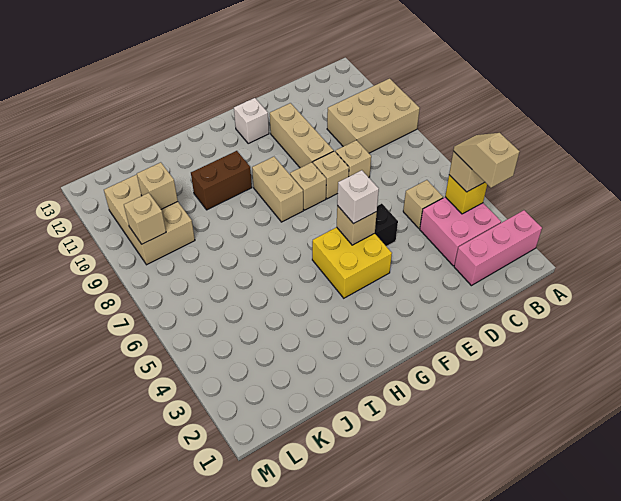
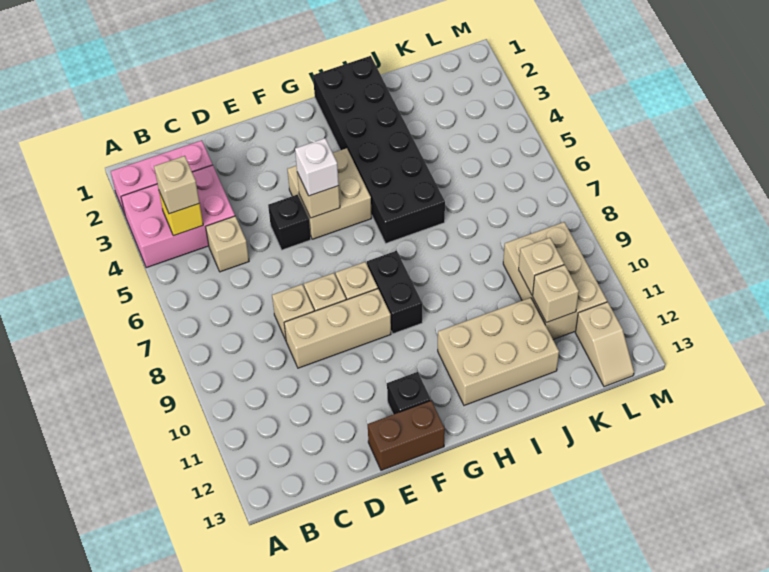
tan 2x3 brick [327,78,420,153] -> tan 2x3 brick moved to [438,298,559,405]
pink 2x2 brick [420,197,501,266] -> pink 2x3 brick [121,165,235,268]
tan 1x2 slope [453,133,520,188] -> tan 1x2 slope moved to [575,302,634,387]
tan 1x3 brick [270,103,334,168] -> tan 1x3 brick turned to [284,289,391,368]
yellow 2x2 brick [312,227,392,298] -> tan 2x2 brick [287,148,372,239]
white 1x1 brick [234,98,269,144] -> black 1x1 brick [387,372,431,414]
tan 1x2 brick [252,157,303,222] -> black 1x2 brick [367,251,422,334]
none -> black 2x6 brick [313,56,445,243]
brown 1x2 brick [191,151,252,210] -> brown 1x2 brick moved to [368,401,445,470]
tan 1x1 brick [124,193,166,244] -> tan 1x1 brick moved to [533,265,579,323]

